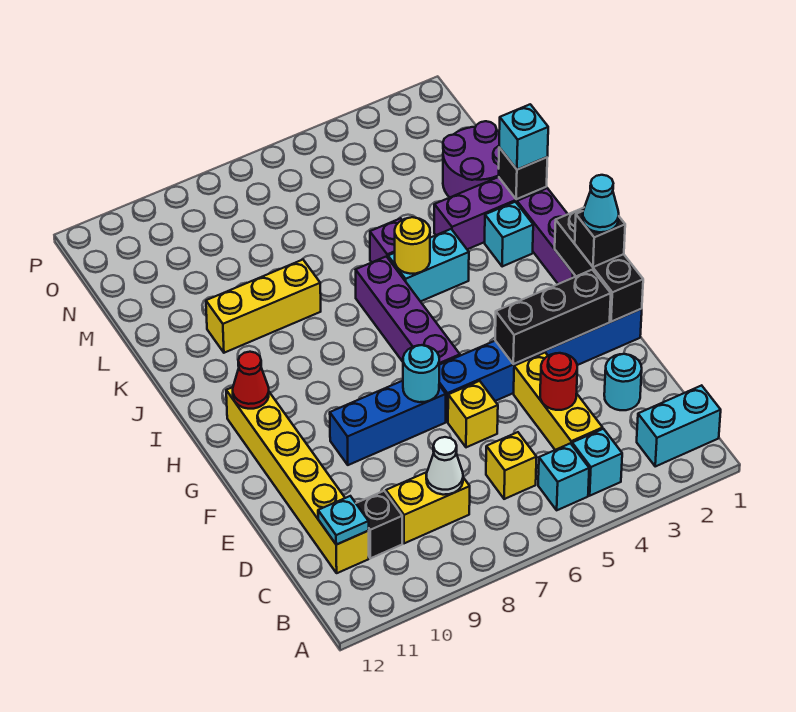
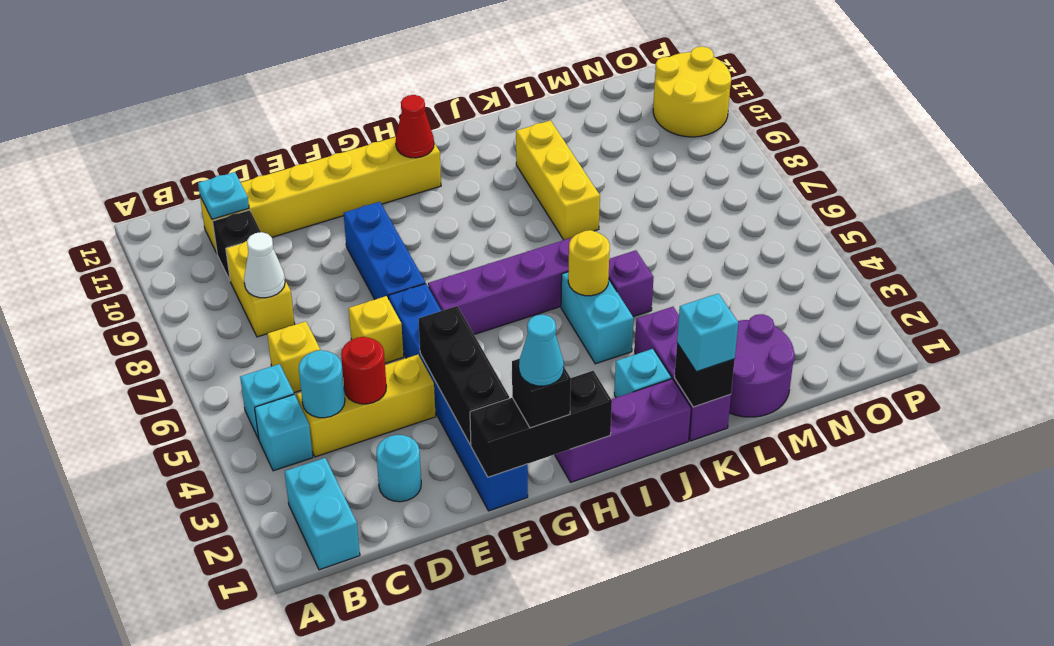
cyan 1x1 round brick [403,345,439,402] -> cyan 1x1 round brick moved to [299,350,345,418]
none -> yellow 2x2 round brick [653,46,731,137]

